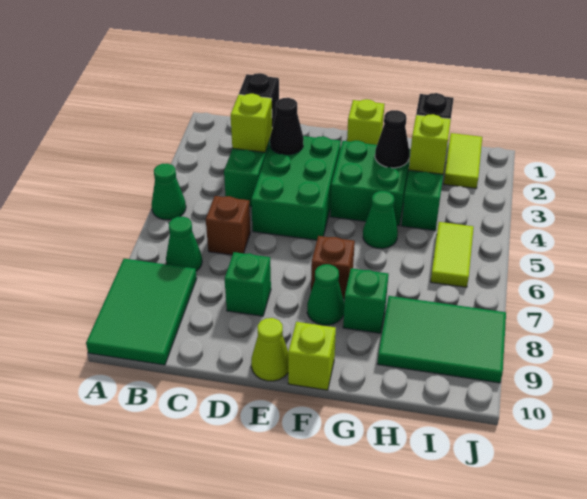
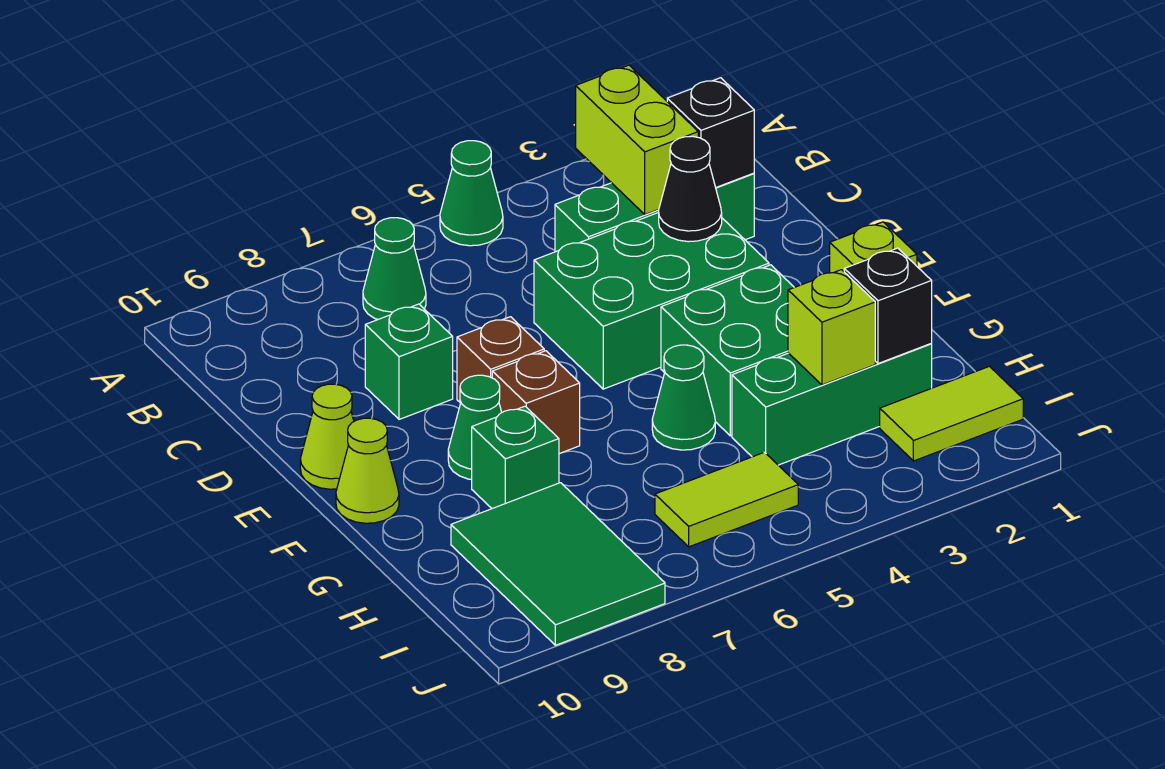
green 2x3 tile [86,259,197,365] -> none
lime 1x1 brick [231,94,272,152] -> lime 1x2 brick [576,65,698,215]
brown 1x1 brick [206,196,250,255] -> brown 1x1 brick moved to [457,317,544,403]
lime 1x1 brick [288,322,336,390] -> lime 1x1 cone [336,418,399,523]
black 1x1 cone [375,110,409,168] -> none

